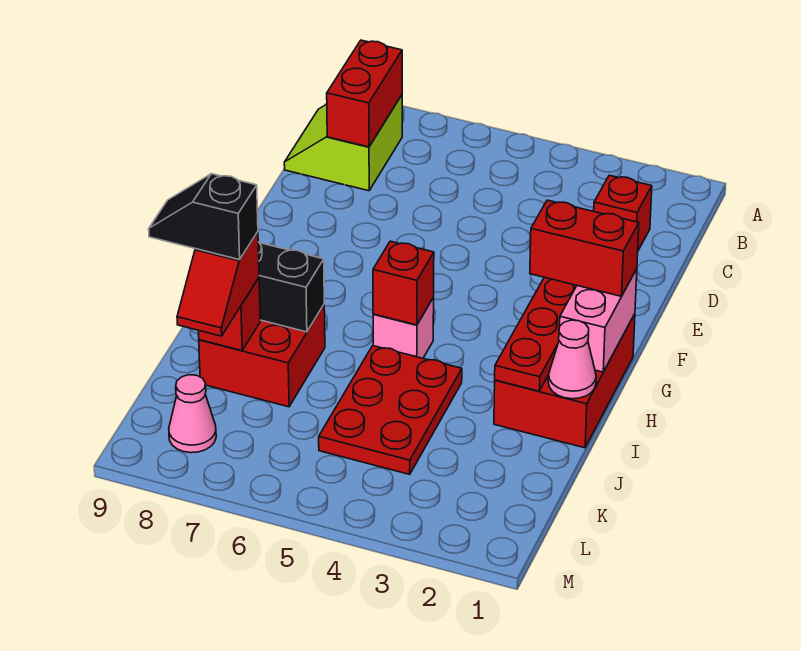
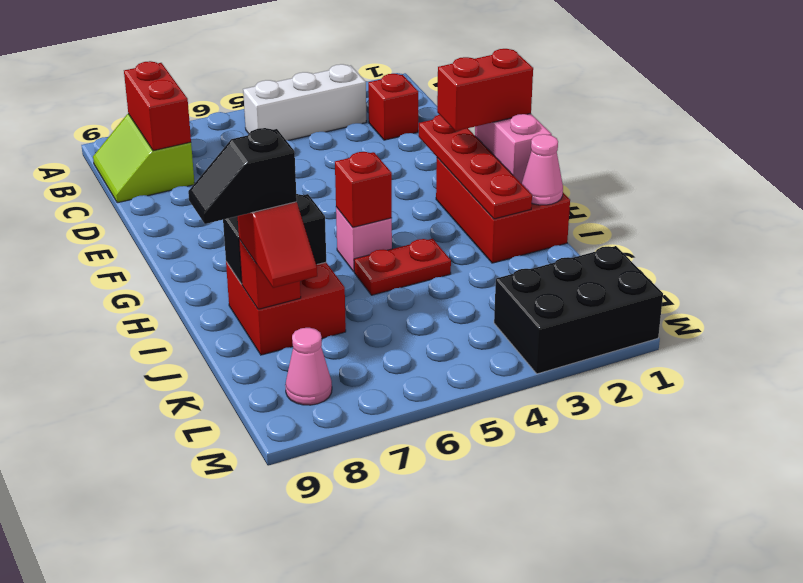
none -> white 1x3 brick [243,64,366,140]
red 2x3 plate [319,346,462,474] -> red 1x2 plate [354,239,451,295]
none -> black 2x3 brick [494,246,663,374]

